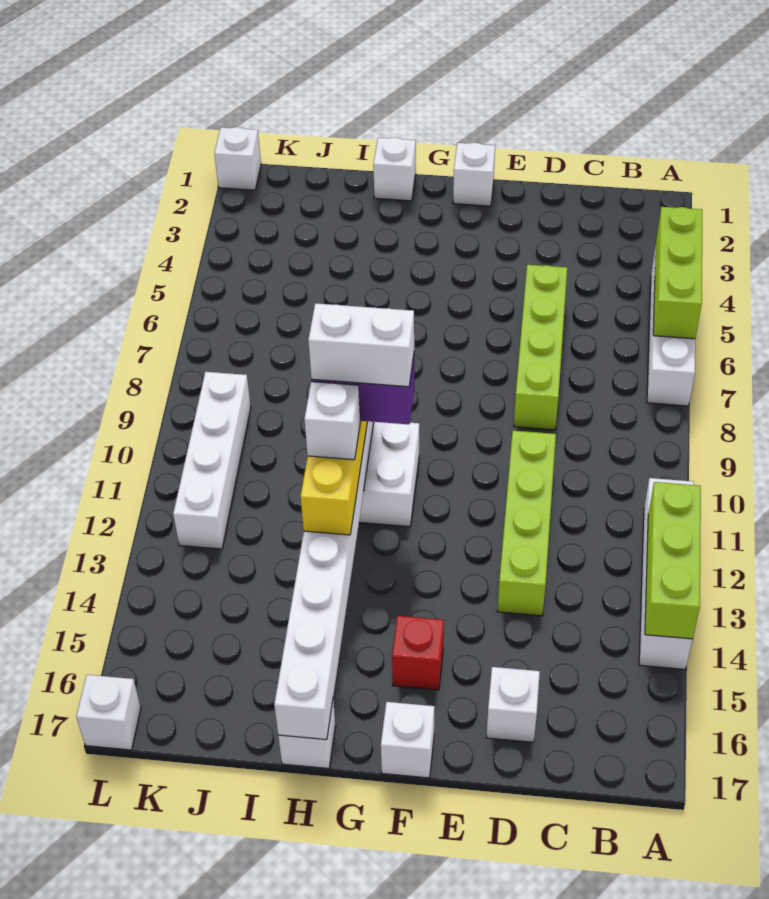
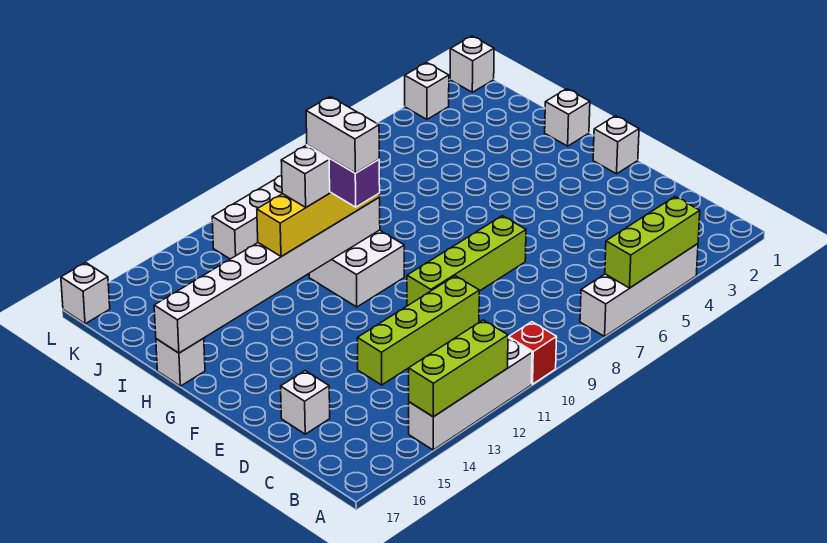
lime 1x4 brick [514,265,567,430] -> lime 1x4 brick moved to [407,216,526,306]
red 1x1 brick [392,616,444,690] -> red 1x1 brick moved to [509,322,557,384]
white 1x1 brick [381,702,435,778] -> white 1x1 brick moved to [405,63,449,119]

